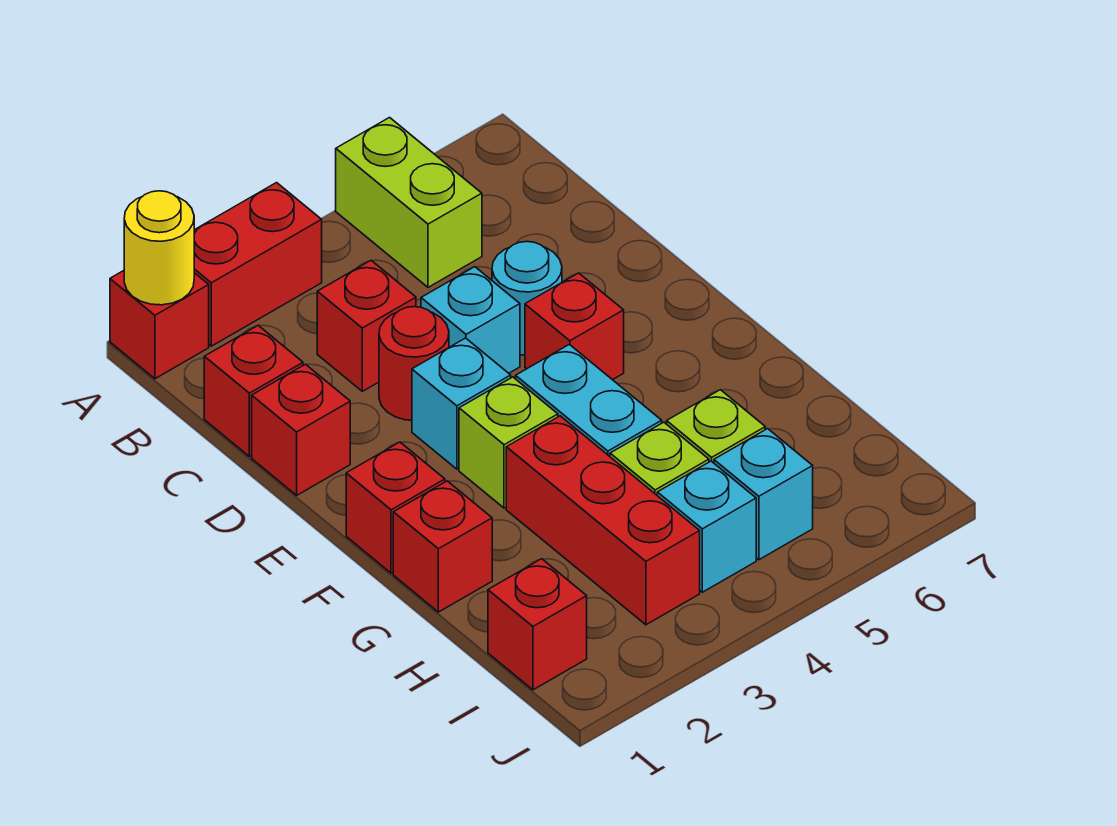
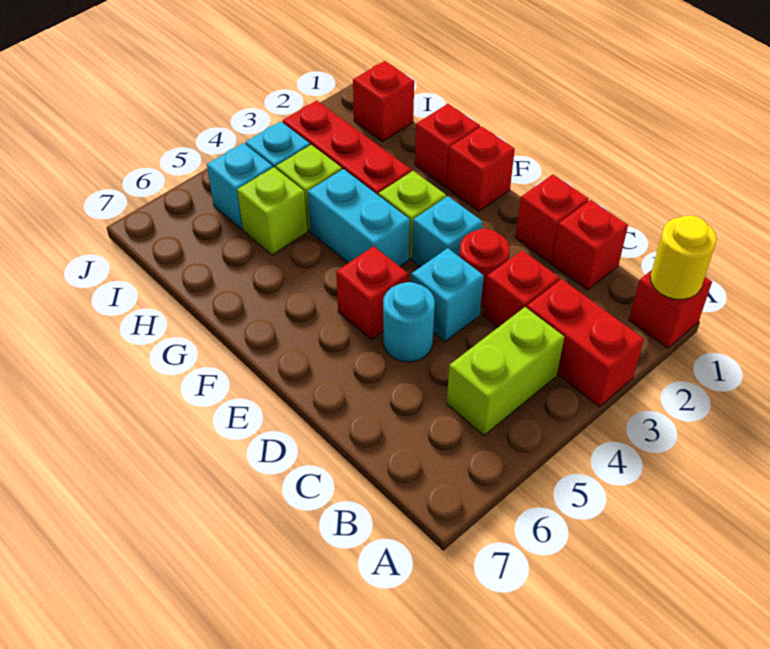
red 1x2 brick [194,183,322,346] -> red 1x2 brick turned to [527,279,644,407]
lime 1x2 brick [336,118,482,287] -> lime 1x2 brick turned to [447,307,564,436]

